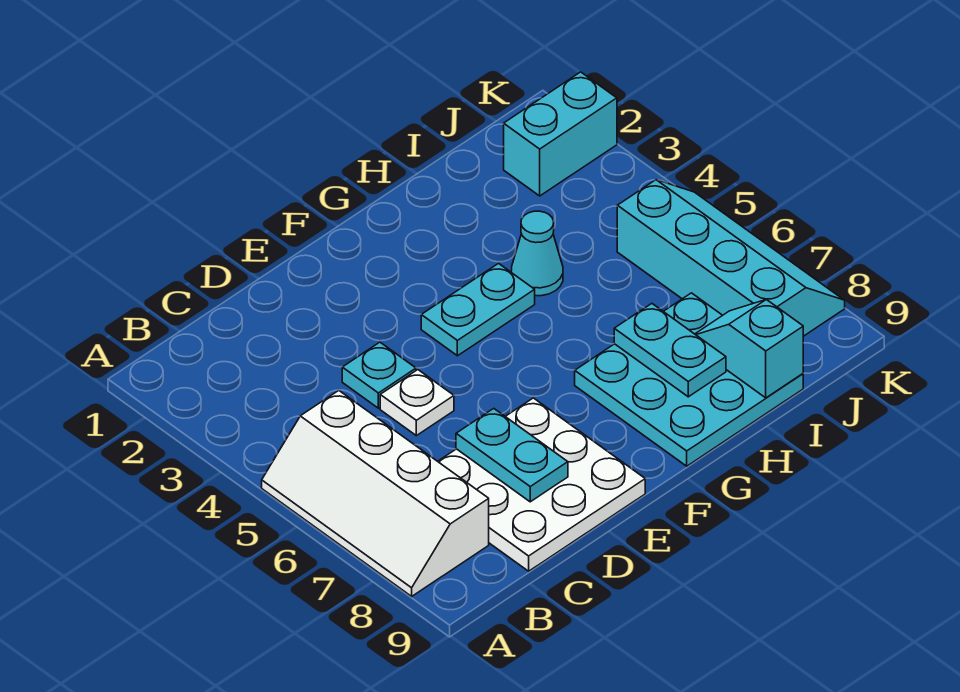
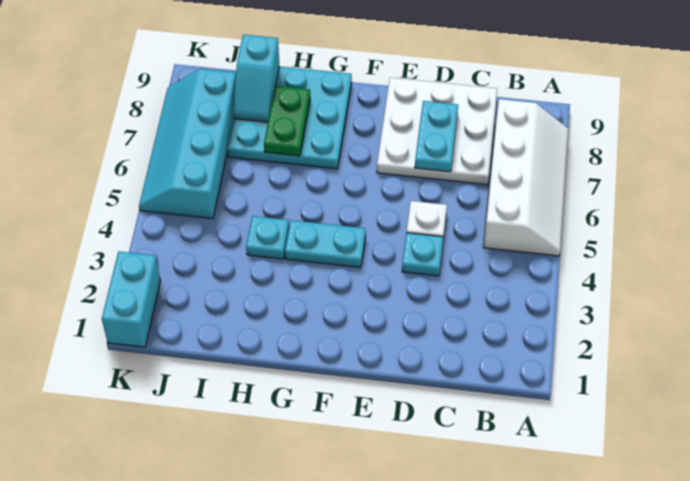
cyan 1x1 cone [511,211,563,296] -> cyan 1x1 plate [246,216,289,259]
cyan 1x2 plate [614,304,726,397] -> green 1x2 plate [264,86,310,156]
cyan 1x2 brick [504,72,617,196] -> cyan 1x2 brick turned to [102,251,161,347]

